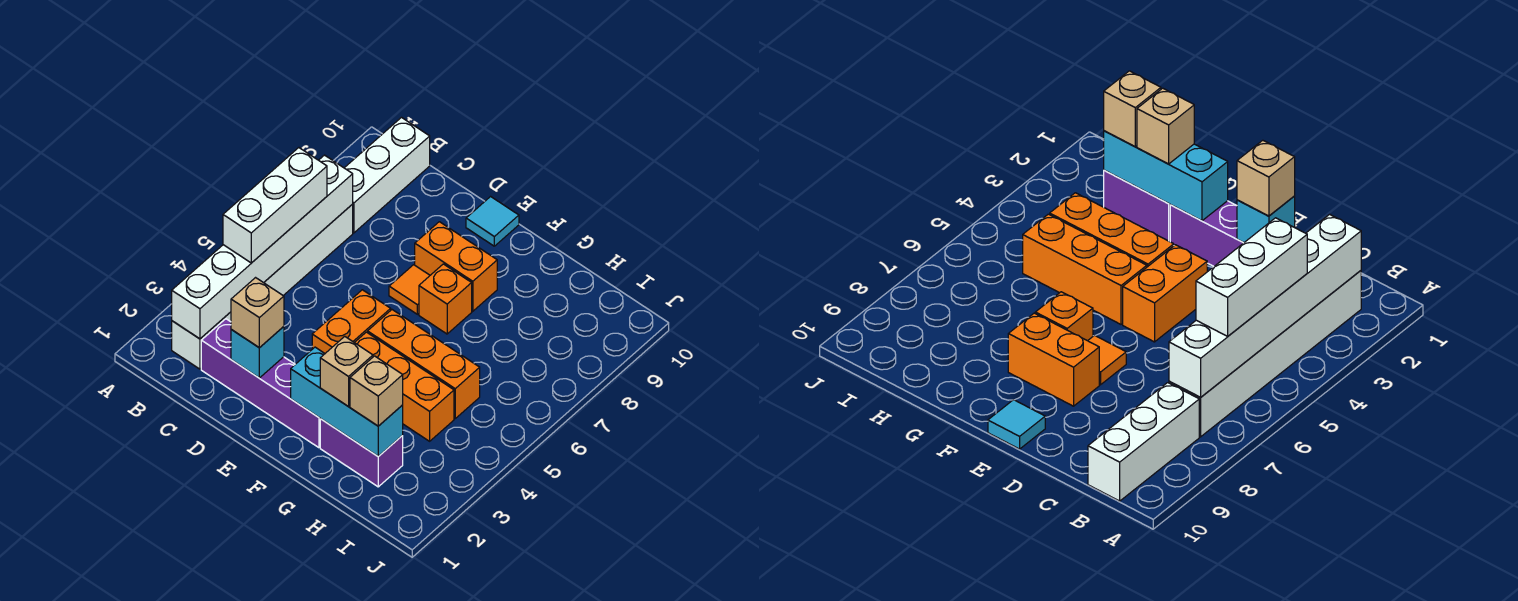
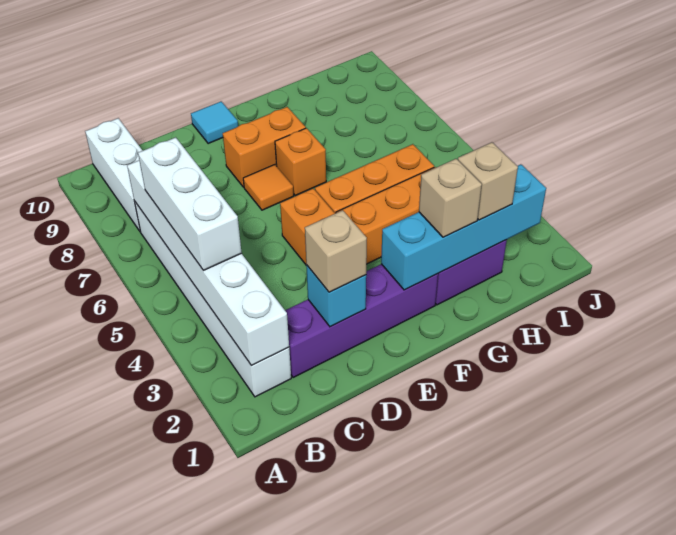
cyan 1x3 brick [291,347,403,456] -> cyan 1x4 brick [381,164,546,290]

